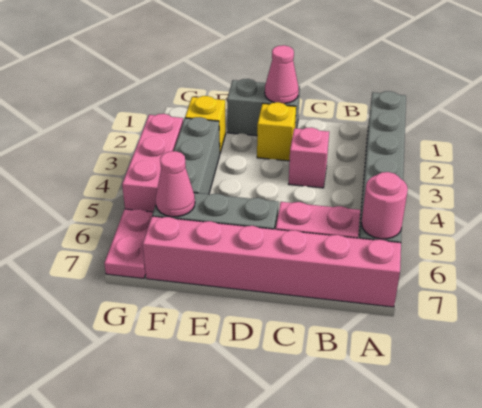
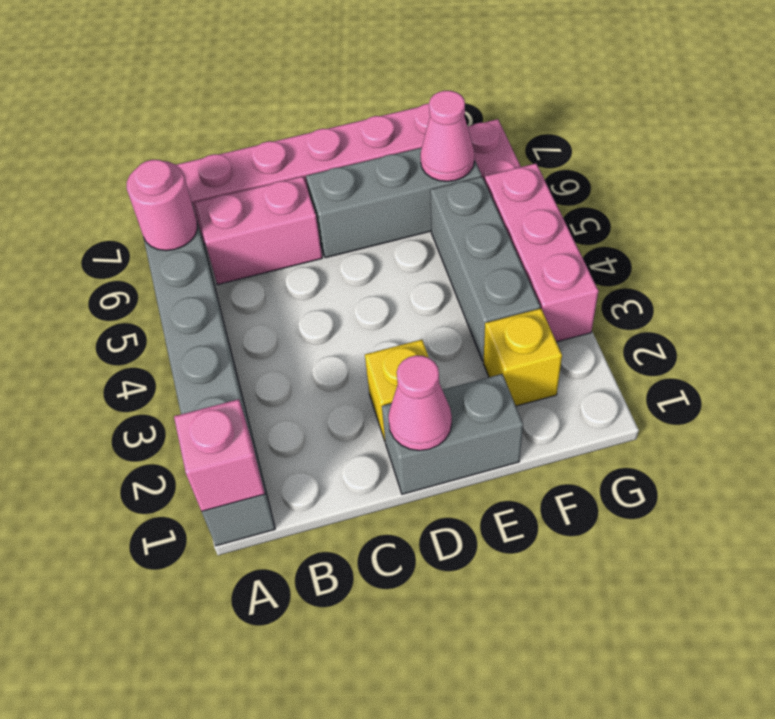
pink 1x1 brick [289,127,329,188] -> pink 1x1 brick moved to [174,399,265,511]

